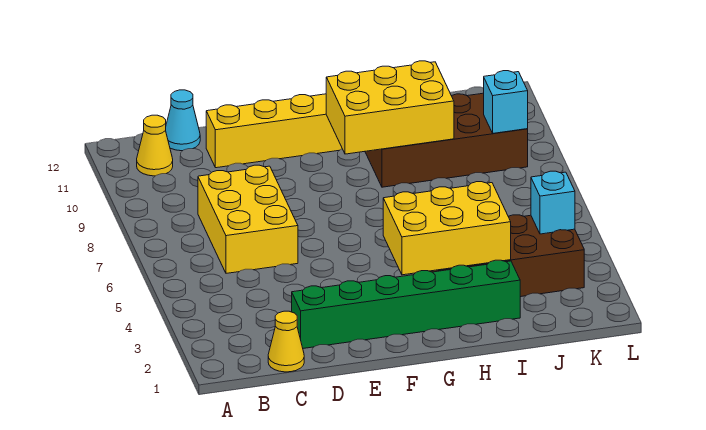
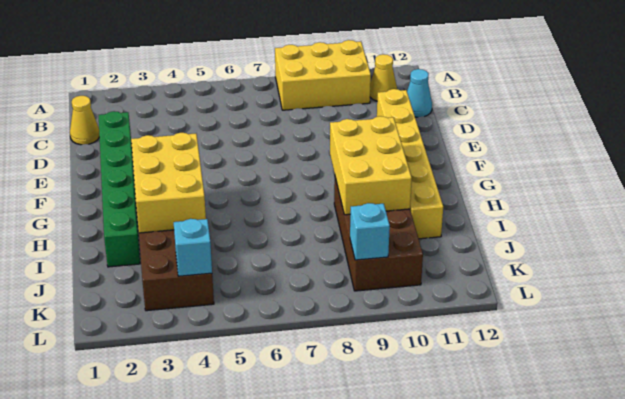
yellow 2x3 brick [198,165,298,273] -> yellow 2x3 brick moved to [275,40,371,110]

